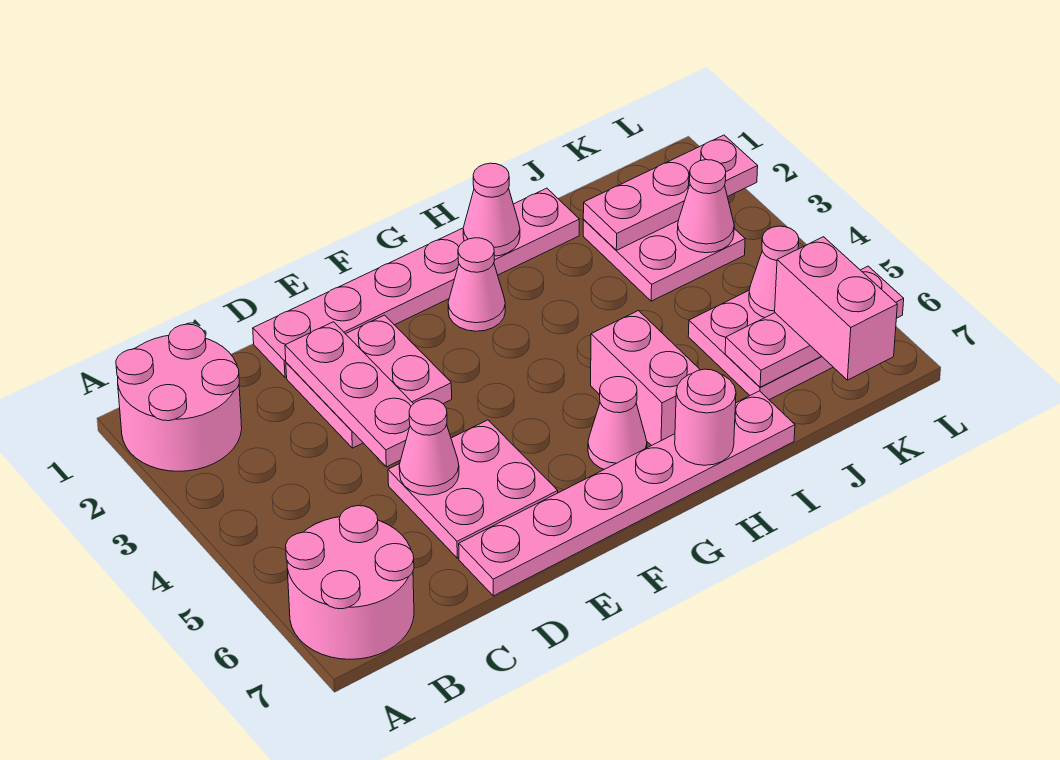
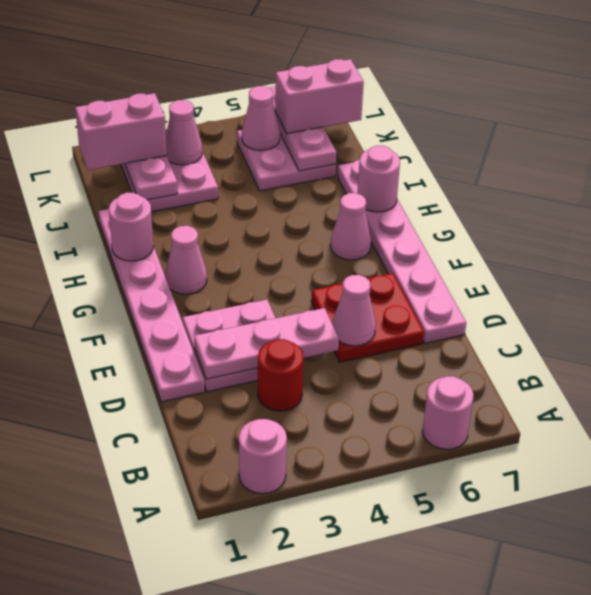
pink 2x2 round brick [116,324,242,471] -> pink 1x1 round brick [239,419,287,494]
pink 2x2 round brick [286,506,414,659] -> pink 1x1 round brick [423,376,474,449]
none -> red 1x1 round brick [258,339,304,411]
pink 2x2 plate [388,420,558,558] -> red 2x2 plate [311,273,424,362]
pink 1x1 cone [463,163,520,256] -> pink 1x1 round brick [109,193,153,261]
pink 1x2 brick [591,311,700,446] -> pink 1x2 brick moved to [75,93,167,170]

